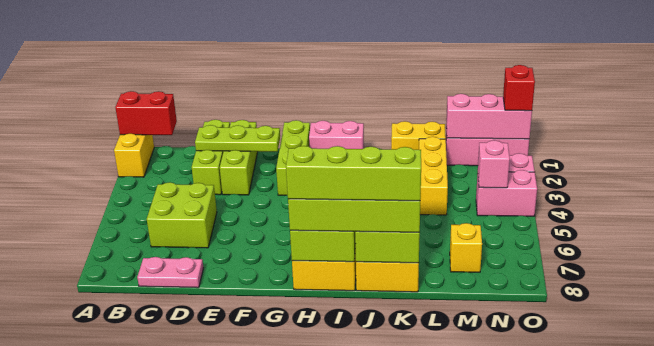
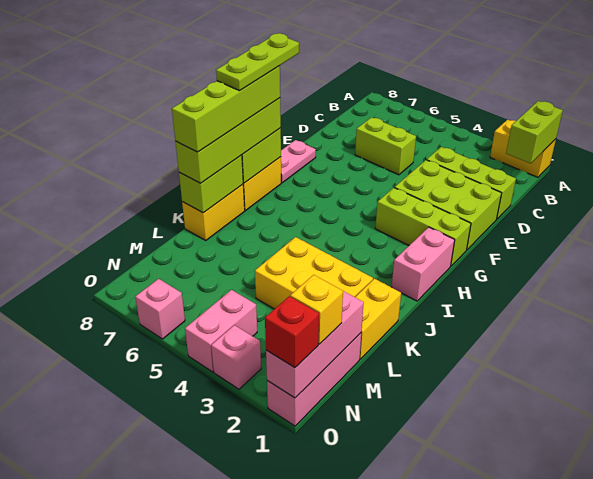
red 1x2 brick [115,91,177,135] -> lime 1x2 brick [506,101,563,163]
lime 2x2 brick [147,182,217,248] -> lime 1x2 brick [355,117,416,175]
pink 1x2 plate [137,257,203,288] -> pink 1x2 plate moved to [281,140,316,183]
lime 1x3 plate [195,125,280,152] -> lime 1x3 plate moved to [216,33,299,91]
lime 1x3 brick [220,120,258,195] -> lime 2x3 brick [395,160,502,250]
yellow 1x3 brick [419,137,448,215] -> yellow 2x3 brick [255,237,373,309]
yellow 1x1 brick [450,223,482,272] -> yellow 1x1 brick moved to [290,275,343,344]
pink 1x1 brick [478,140,510,188] -> pink 1x1 brick moved to [135,279,185,339]

